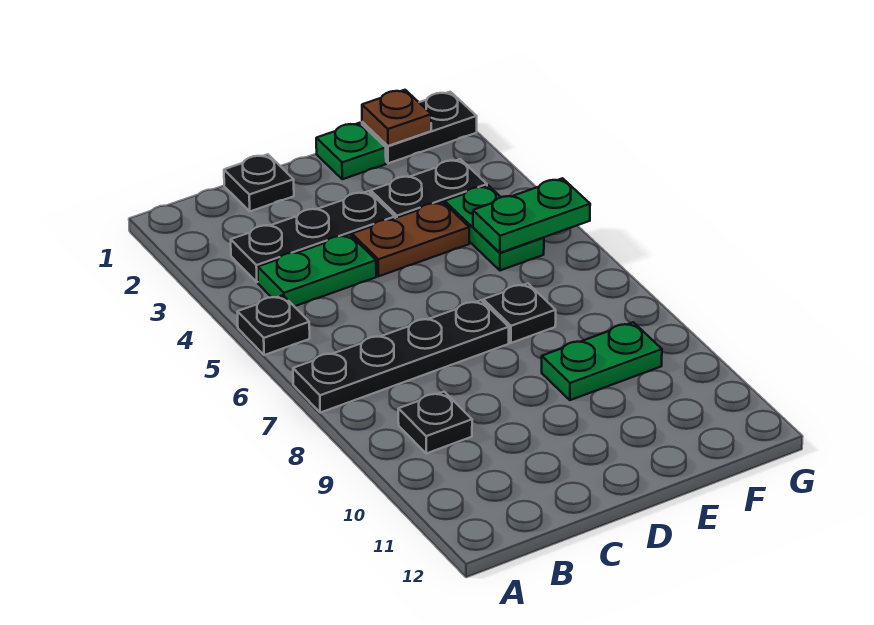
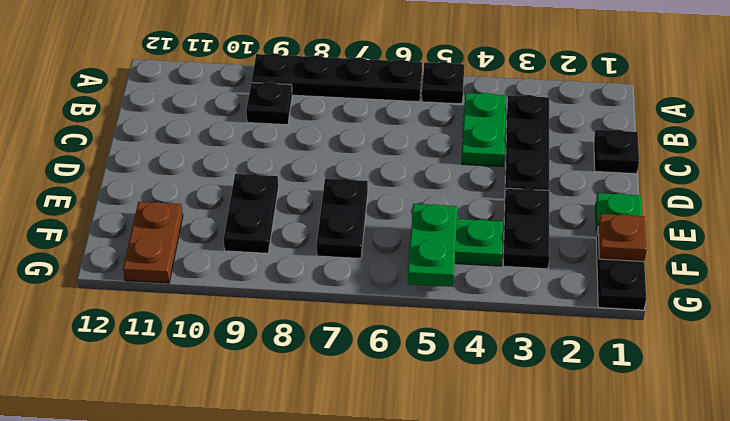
black 1x4 plate [293,300,509,413] -> black 1x4 plate turned to [251,53,422,102]
brown 1x2 plate [352,202,469,276] -> brown 1x2 plate moved to [123,202,183,283]
black 1x1 plate [483,283,556,343] -> black 1x2 plate [317,179,368,258]
green 1x2 plate [542,322,662,400] -> black 1x2 plate [224,174,278,253]

